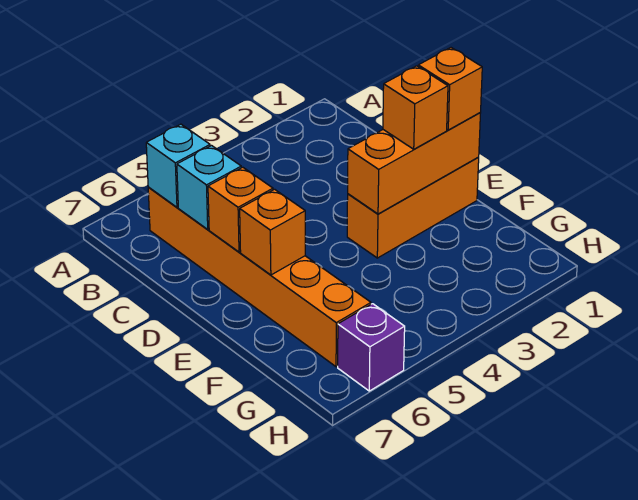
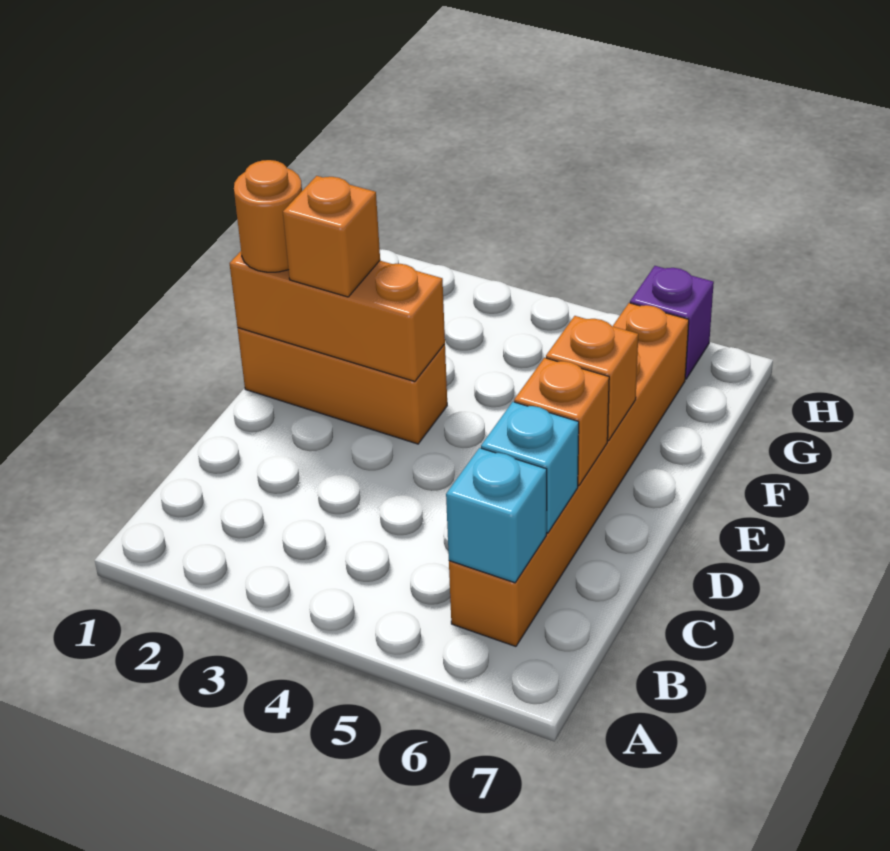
orange 1x1 brick [418,48,482,130] -> orange 1x1 round brick [234,160,302,272]

